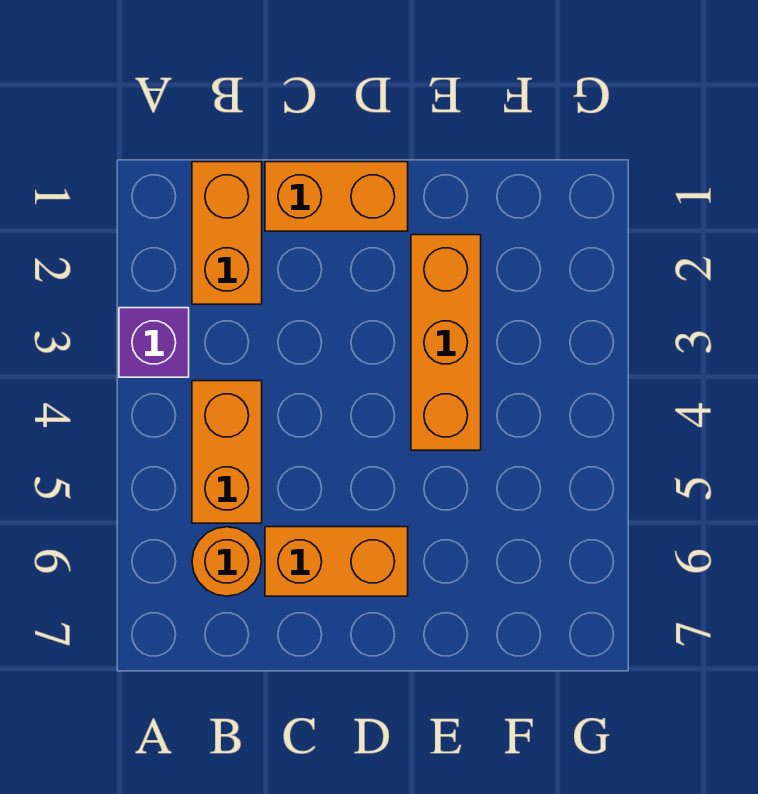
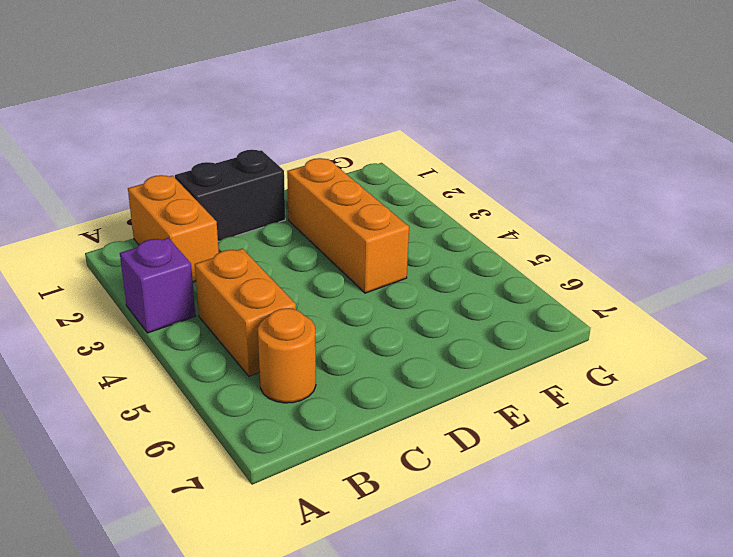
orange 1x2 brick [265,162,408,231] -> black 1x2 brick [175,150,285,241]
orange 1x2 brick [265,527,408,596] -> none

